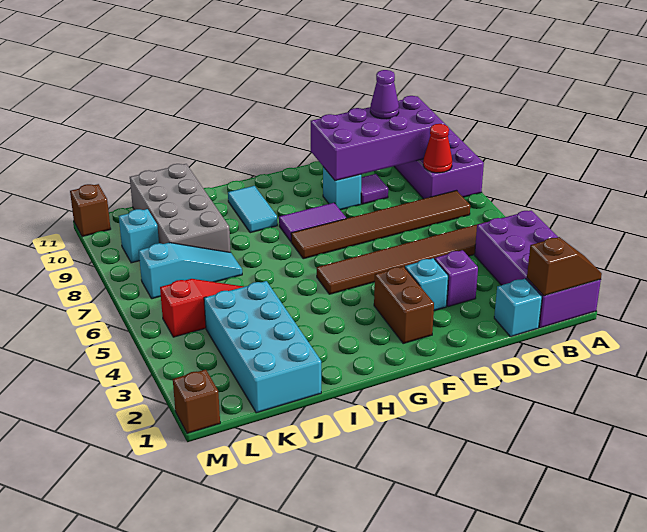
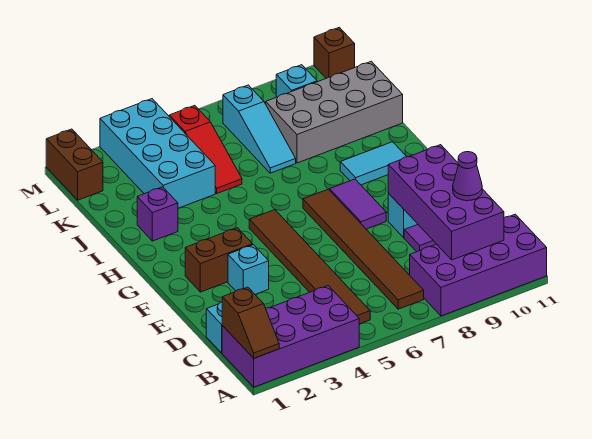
red 1x1 cone [423,124,452,173] -> none
purple 1x1 brick [435,250,478,307] -> purple 1x1 brick moved to [137,187,178,241]
cyan 2x4 brick [204,281,321,413] -> cyan 2x4 brick turned to [100,99,215,208]
brown 1x1 brick [173,369,220,433] -> brown 1x2 brick [46,129,103,200]

